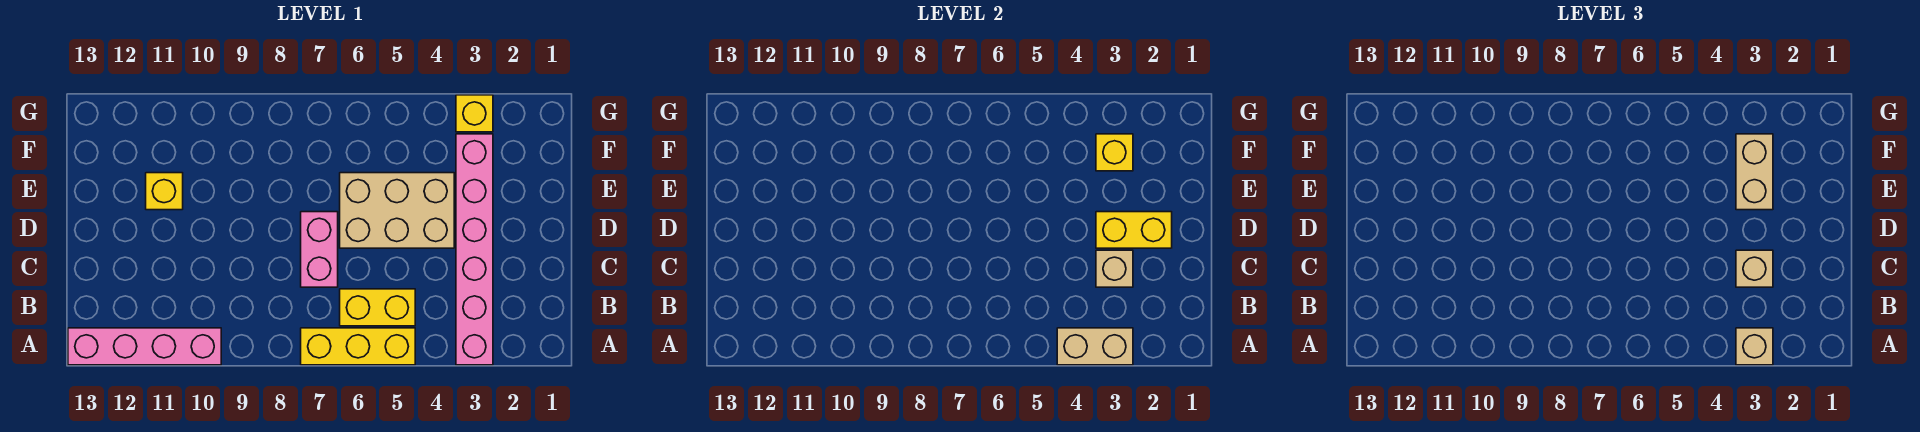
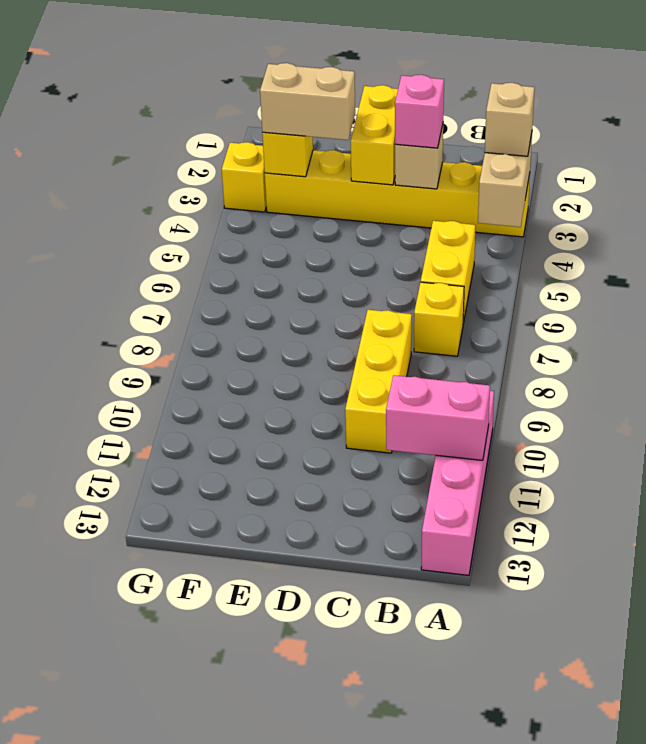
pink 1x6 brick [456,134,493,365] -> yellow 1x6 brick [265,150,530,237]
yellow 1x3 brick [301,328,415,365] -> yellow 1x3 brick moved to [345,310,412,453]
tan 1x1 brick [1736,250,1773,287] -> pink 1x1 brick [395,75,444,148]
pink 1x2 brick [301,212,338,287] -> pink 1x2 brick moved to [386,375,490,460]
tan 2x3 brick [340,173,454,248] -> none
yellow 1x1 brick [146,173,183,210] -> yellow 1x1 brick moved to [414,282,464,356]

